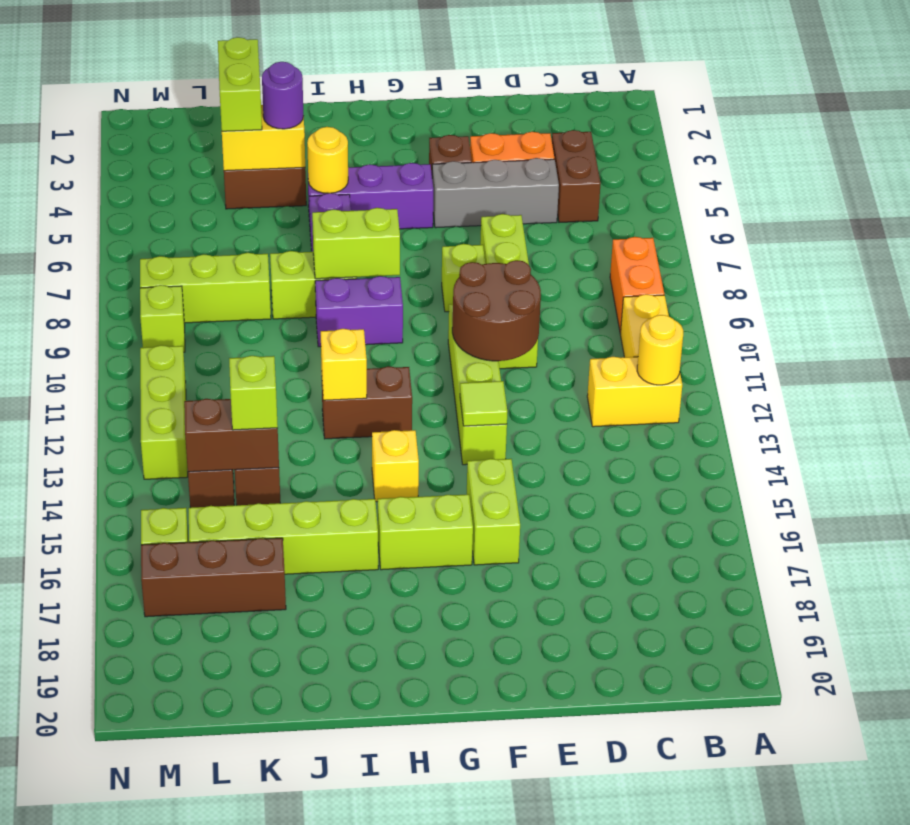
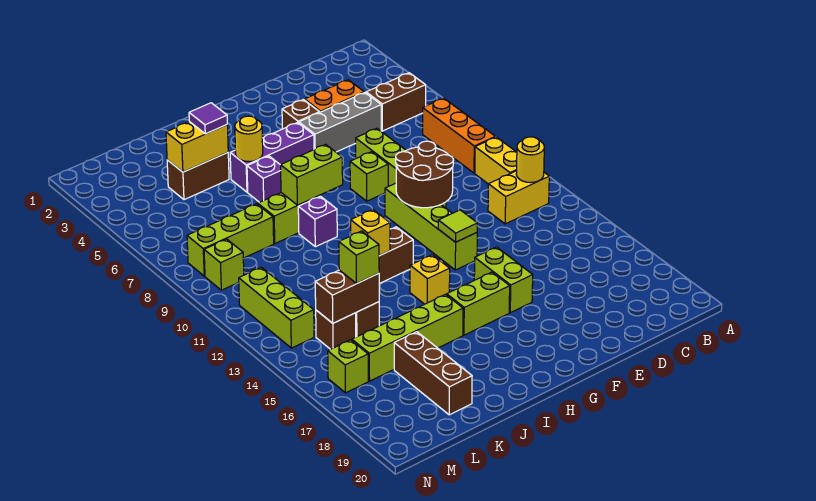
orange 1x2 brick [610,237,664,333] -> orange 1x3 brick [423,98,495,173]
brown 1x2 brick [552,130,601,222] -> brown 1x2 brick turned to [366,73,426,131]
purple 1x2 brick [315,276,403,347] -> purple 1x1 brick [298,196,337,247]
purple 1x1 round brick [262,62,304,129] -> purple 1x1 tile [189,103,227,134]
lime 1x2 brick [218,37,262,131] -> none
brown 1x3 brick [141,538,286,617] -> brown 1x3 brick turned to [394,332,472,415]

